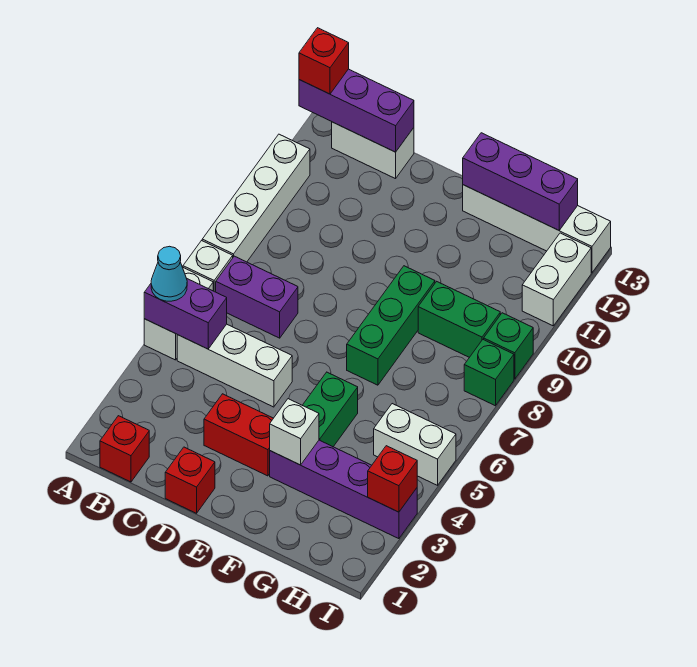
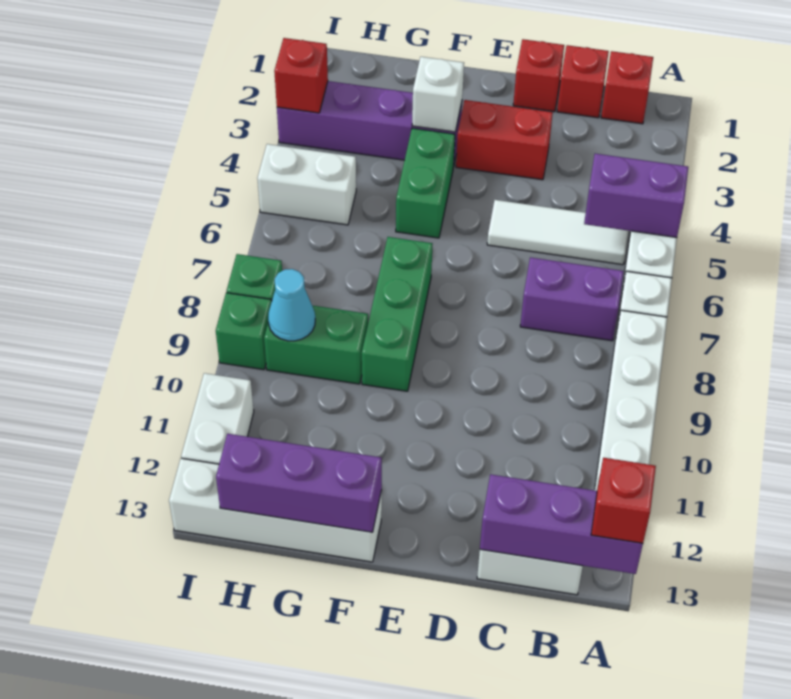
cyan 1x1 cone [151,246,187,301] -> cyan 1x1 cone moved to [268,269,315,341]
white 1x3 brick [177,324,292,407] -> white 1x3 tile [487,200,628,265]
none -> red 1x1 brick [557,45,609,118]

